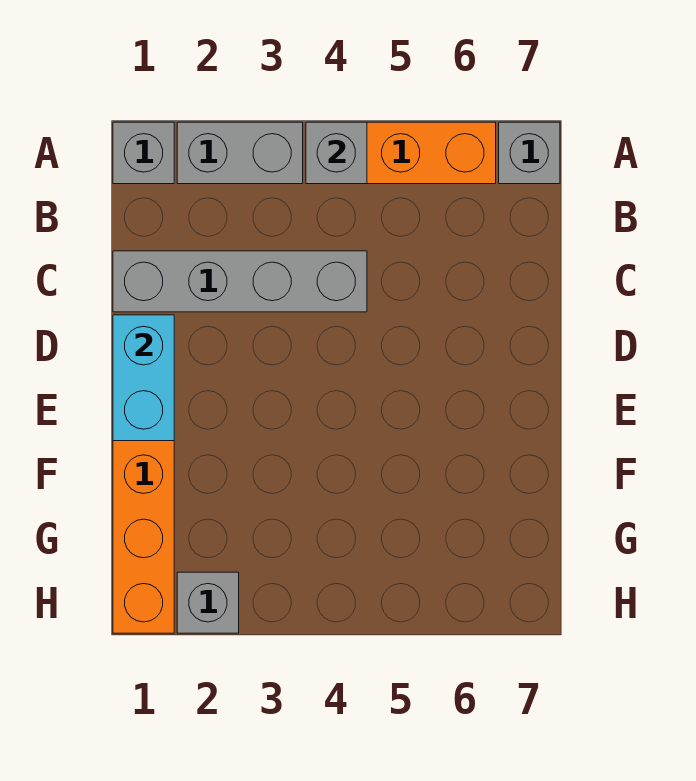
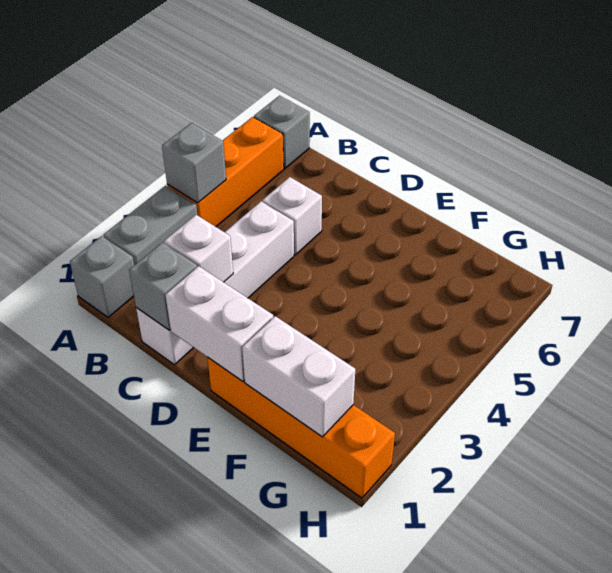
grey 1x4 brick [113,251,367,312] -> white 1x4 brick [136,201,294,365]
none -> white 1x1 brick [164,215,233,282]
none -> white 1x1 brick [262,177,322,255]
cyan 1x2 brick [113,315,174,441] -> white 1x2 brick [165,266,273,382]
none -> white 1x2 brick [242,316,355,437]
grey 1x1 brick [177,572,239,633] -> grey 1x1 brick moved to [129,242,197,330]

